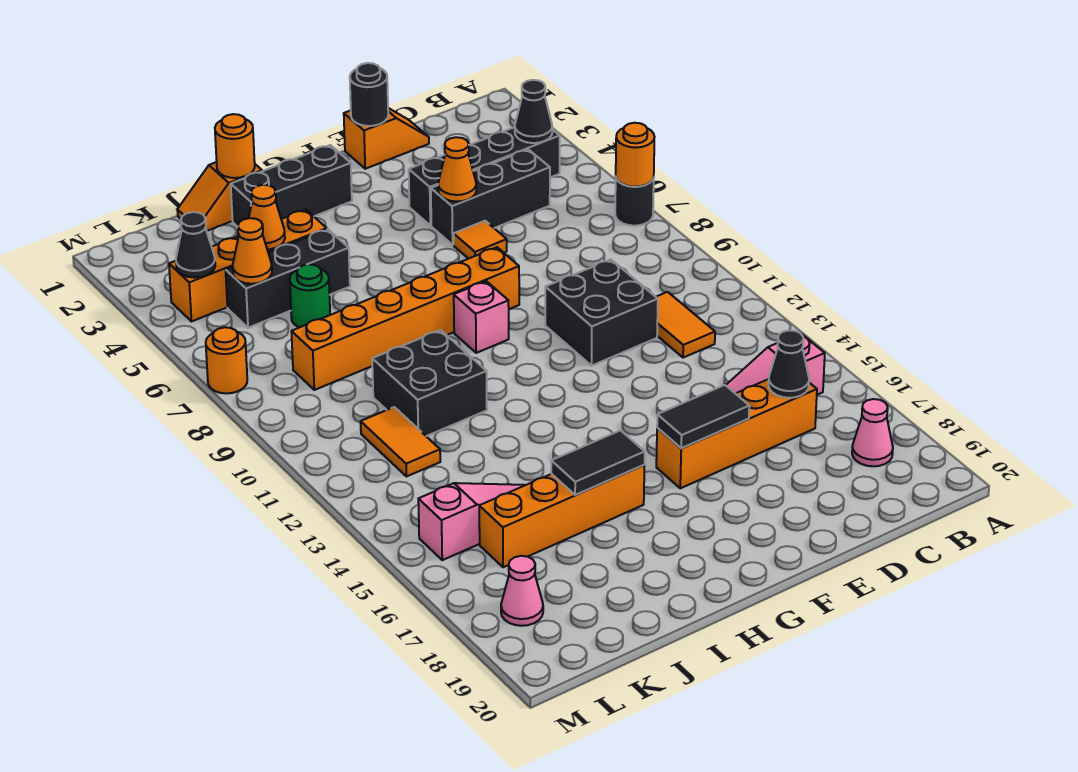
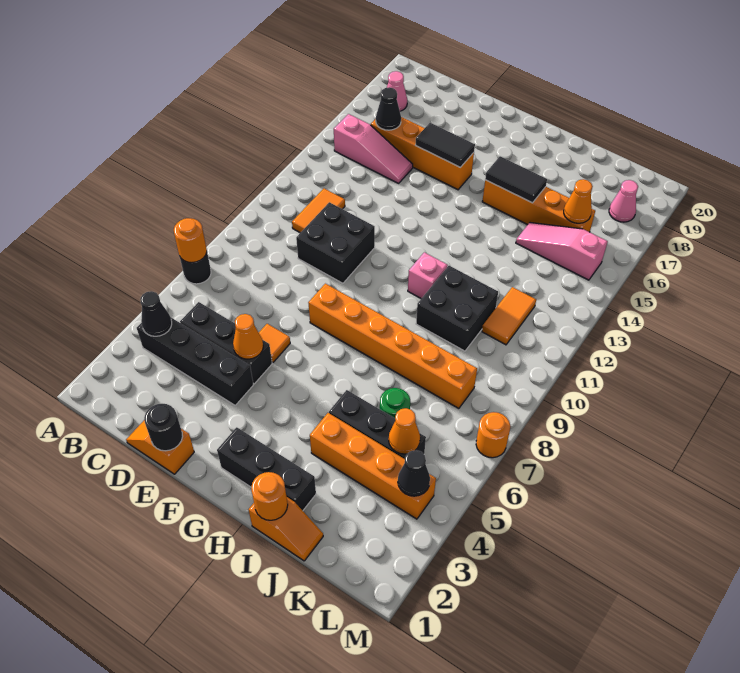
pink 1x1 brick [454,281,509,353] -> pink 1x1 brick moved to [408,252,448,299]
orange 1x1 cone [249,185,285,250] -> orange 1x1 cone moved to [564,179,593,223]

